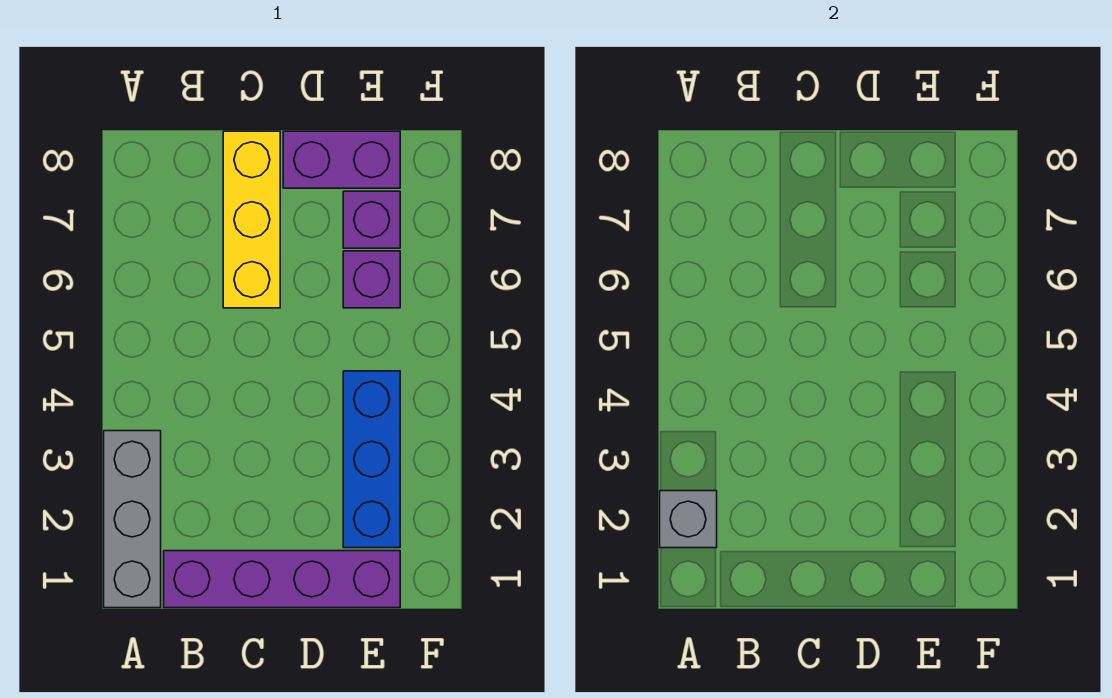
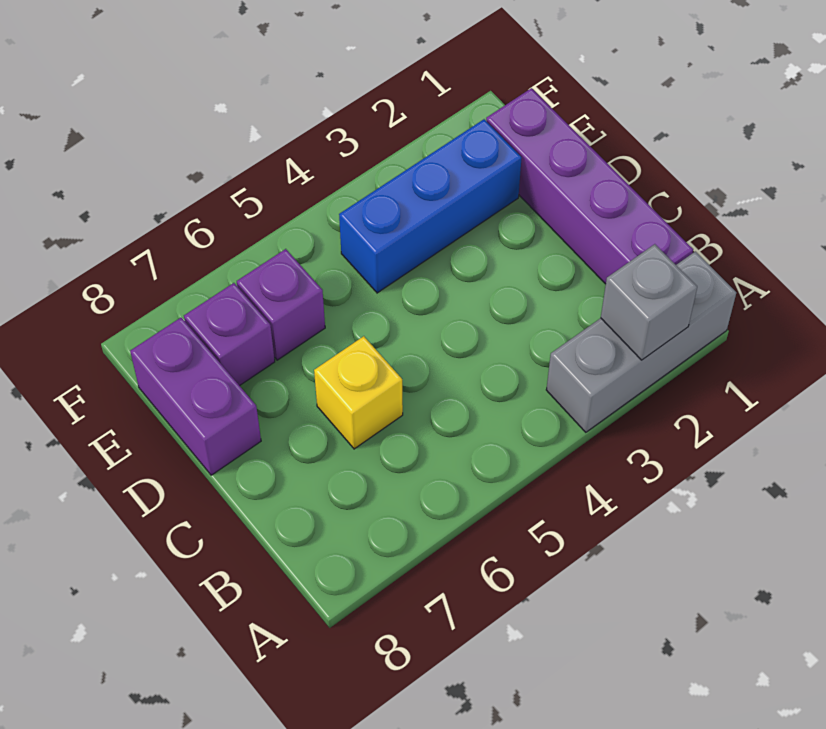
yellow 1x3 brick [223,131,280,308] -> yellow 1x1 brick [314,336,403,449]

